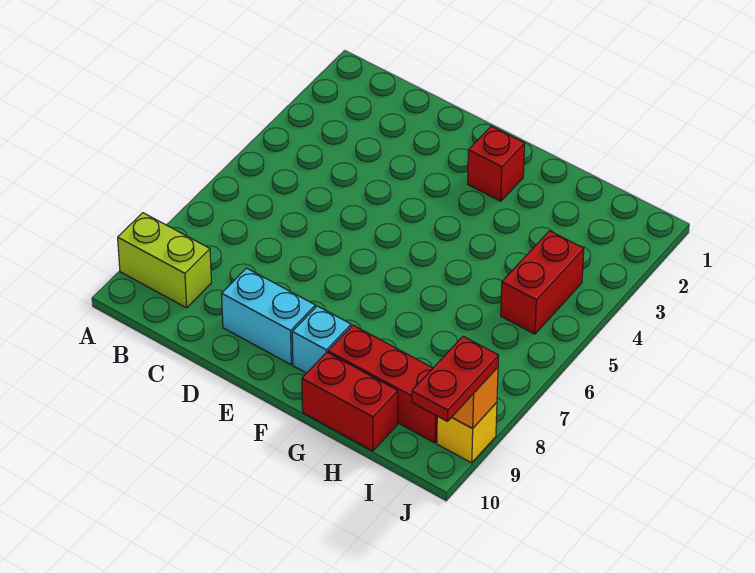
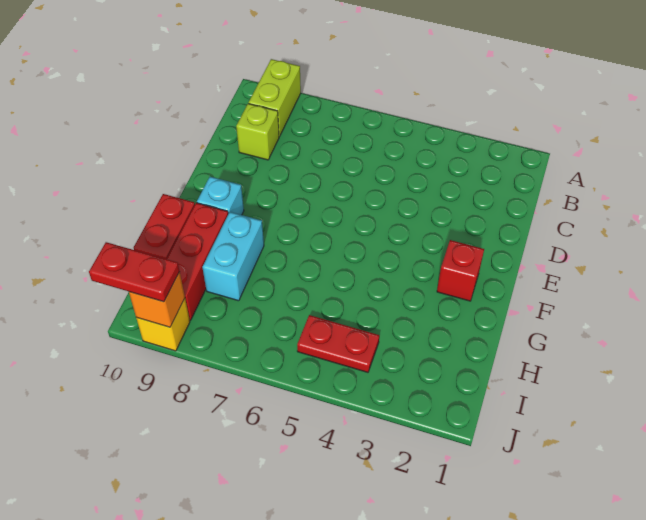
none -> lime 1x1 brick [236,104,279,160]
cyan 1x2 brick [222,268,315,365] -> cyan 1x2 brick moved to [202,212,264,301]
red 1x2 brick [501,231,584,334] -> red 1x2 plate [297,315,379,372]

